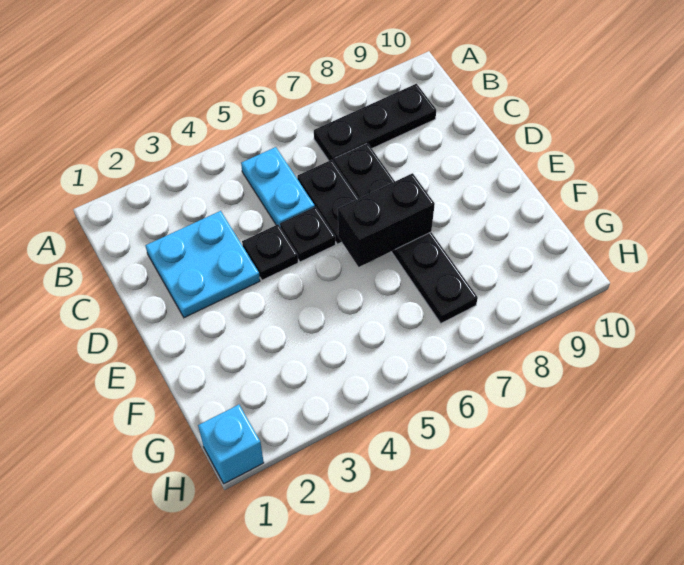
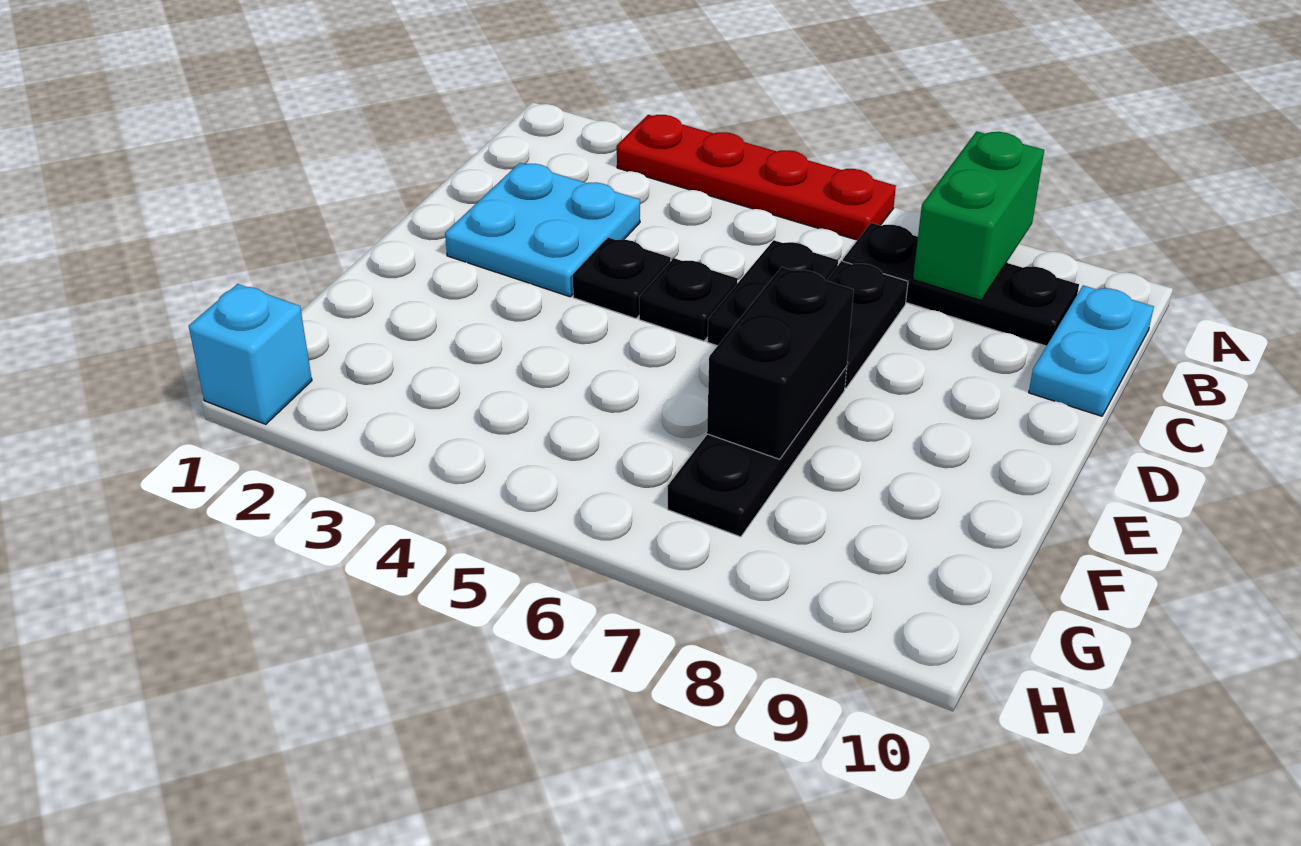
none -> red 1x4 plate [617,115,896,240]
none -> green 1x2 brick [913,131,1044,300]
cyan 1x2 plate [241,147,315,226] -> cyan 1x2 plate moved to [1029,285,1154,416]
black 1x2 brick [338,173,435,267] -> black 1x2 brick turned to [707,267,854,459]

